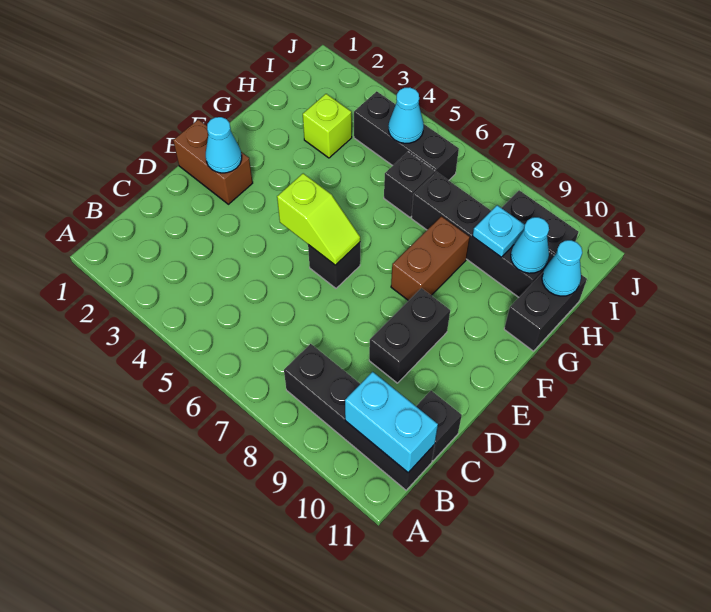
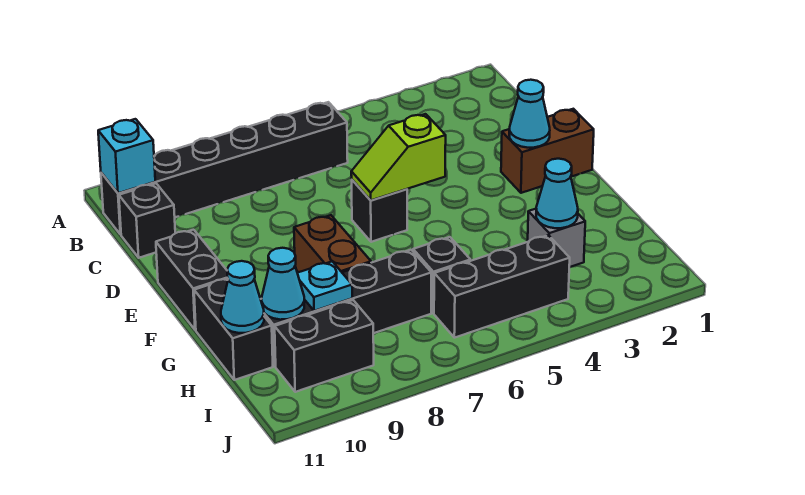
black 1x4 brick [284,344,435,490] -> black 1x6 brick [101,102,348,235]
cyan 1x2 brick [345,372,438,473] -> cyan 1x1 brick [98,119,155,193]
black 1x2 brick [369,288,450,383] -> black 1x2 brick moved to [156,230,228,330]
lime 1x1 brick [303,94,352,158] -> grey 1x1 brick [528,209,585,267]
cyan 1x1 cone [389,87,424,143] -> cyan 1x1 cone moved to [536,159,578,228]

